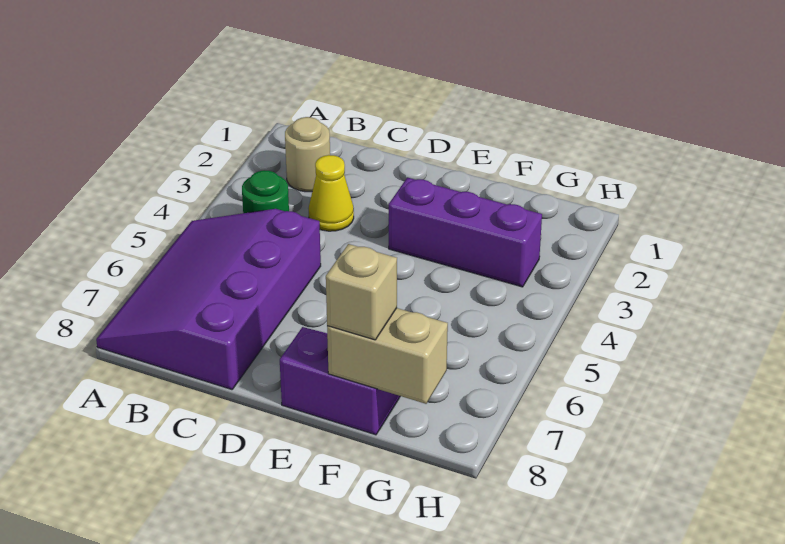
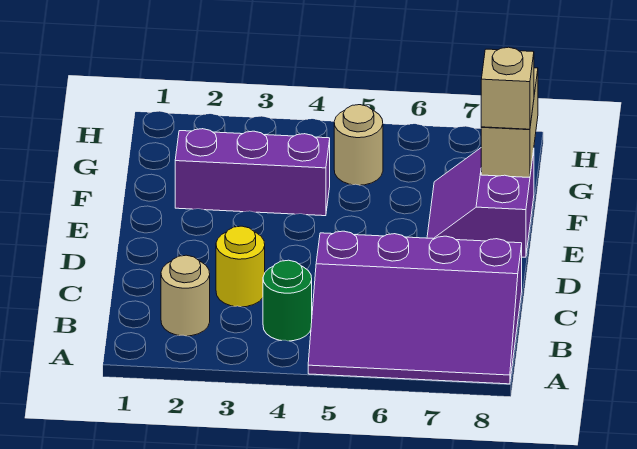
yellow 1x1 cone [309,155,354,231] -> yellow 1x1 round brick [216,226,265,307]
purple 1x3 brick [389,178,542,287] -> purple 1x3 brick turned to [175,129,330,216]
none -> tan 1x1 round brick [334,105,383,185]

